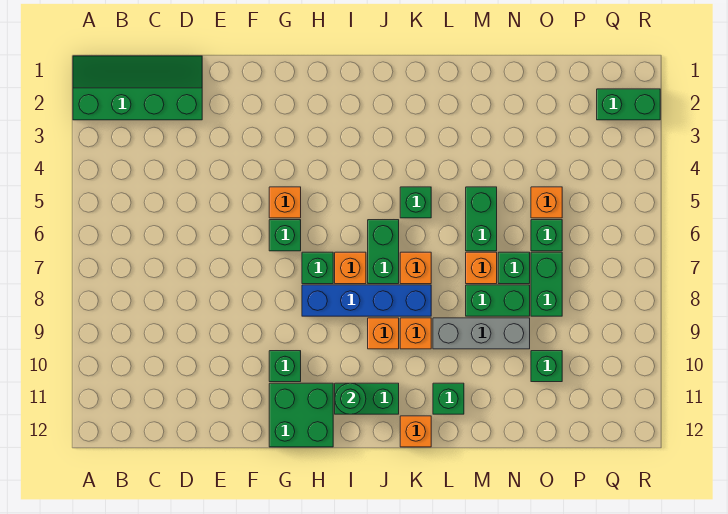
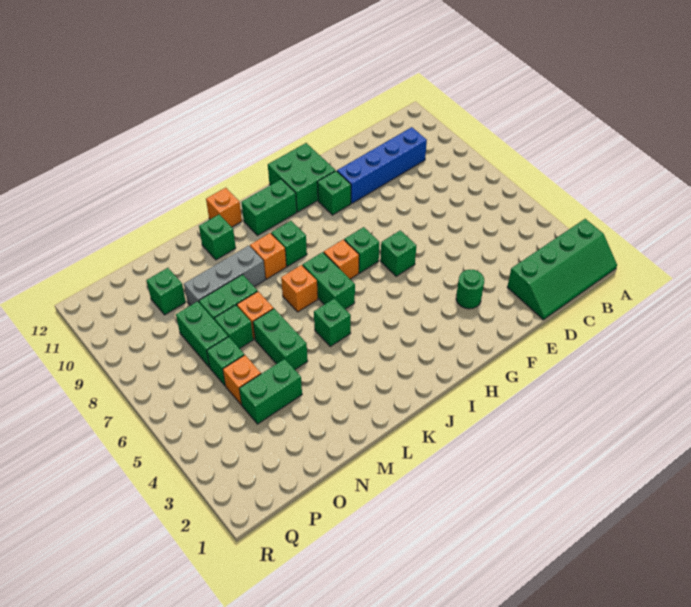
orange 1x1 brick [269,187,301,218] -> none
blue 1x4 brick [302,285,431,316] -> blue 1x4 brick moved to [337,127,427,203]
green 1x1 round brick [335,383,366,414] -> green 1x1 round brick moved to [456,270,484,309]
orange 1x1 brick [368,318,399,349] -> green 1x1 brick [271,221,307,266]
green 1x2 brick [597,89,660,120] -> green 1x2 brick moved to [239,359,302,424]

